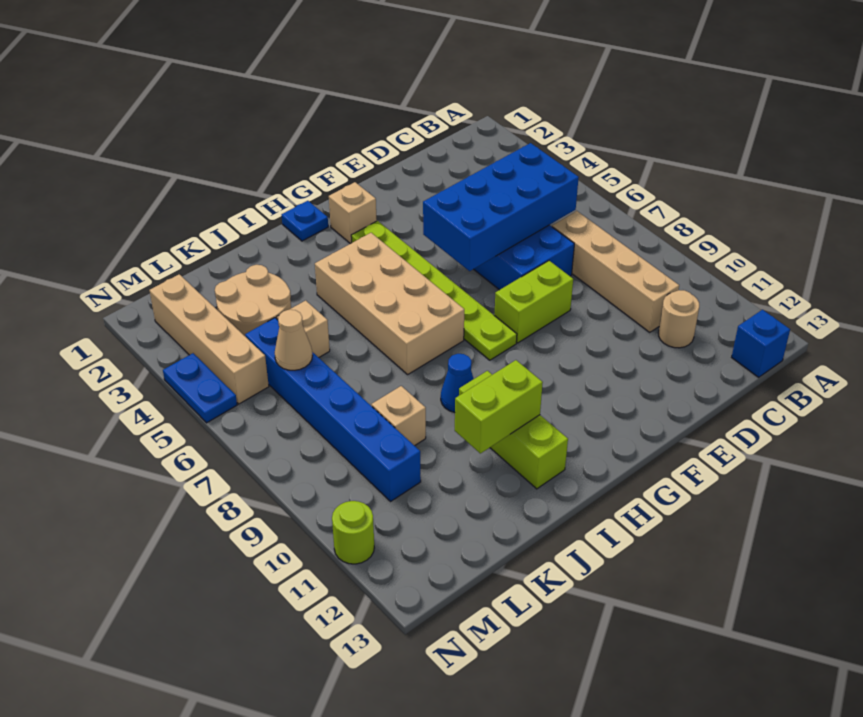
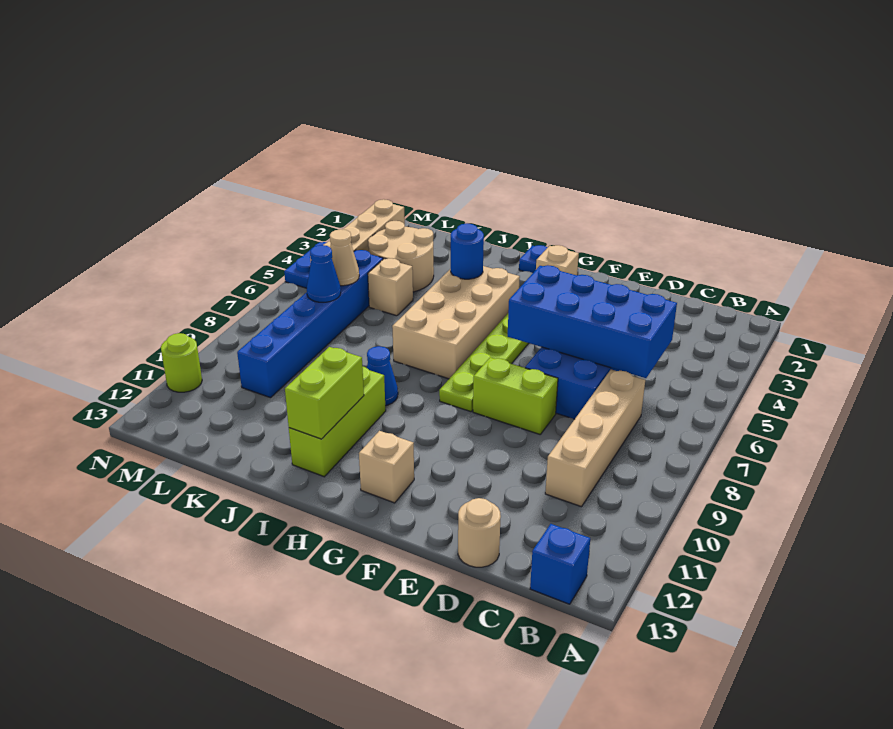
tan 1x1 round brick [658,290,699,348] -> tan 1x1 round brick moved to [458,498,501,567]
none -> blue 1x1 round brick [451,223,484,279]
lime 1x2 brick [455,360,543,453] -> lime 1x2 brick turned to [285,347,364,439]
tan 1x1 brick [371,386,426,446] -> tan 1x1 brick moved to [359,431,414,503]
none -> blue 1x1 cone [307,245,341,302]

